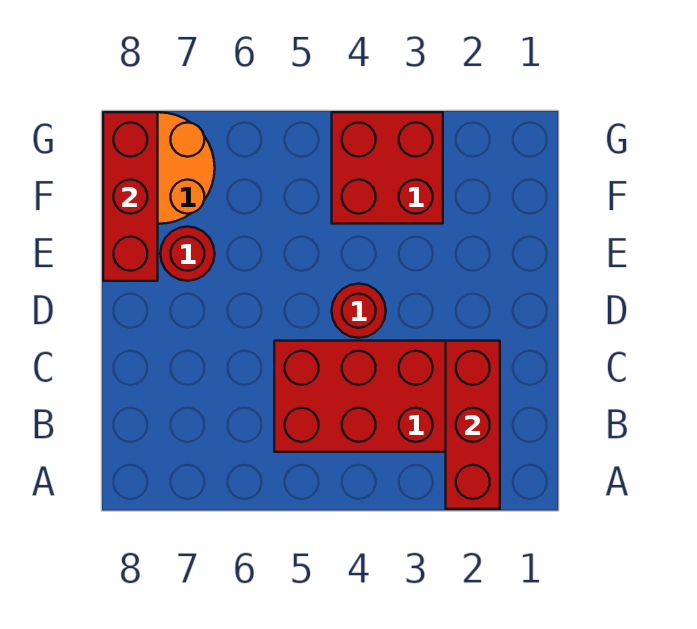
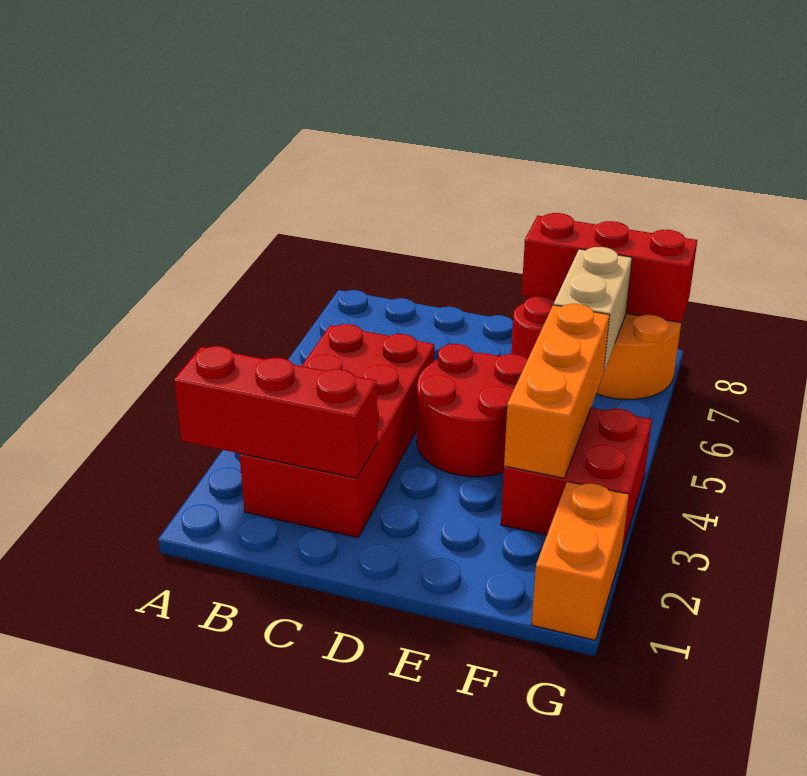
red 1x1 round brick [332,284,386,338] -> red 2x2 round brick [417,344,528,477]
none -> orange 1x3 brick [504,304,610,478]
none -> tan 1x2 brick [554,247,632,371]
none -> orange 1x2 brick [531,482,629,640]

